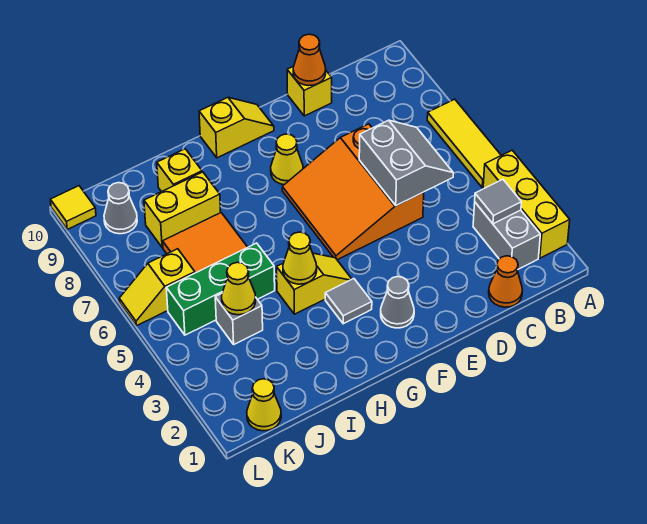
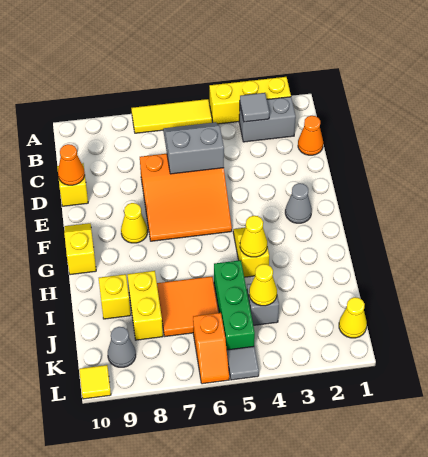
grey 1x1 tile [325,279,372,324] -> grey 1x1 tile moved to [227,346,259,380]
yellow 1x2 slope [119,249,195,326] -> orange 1x2 slope [193,313,229,384]

